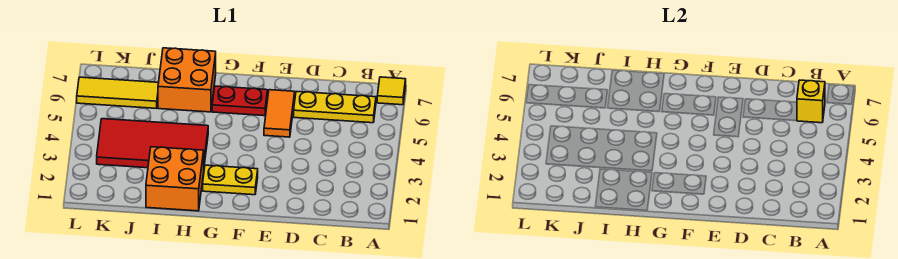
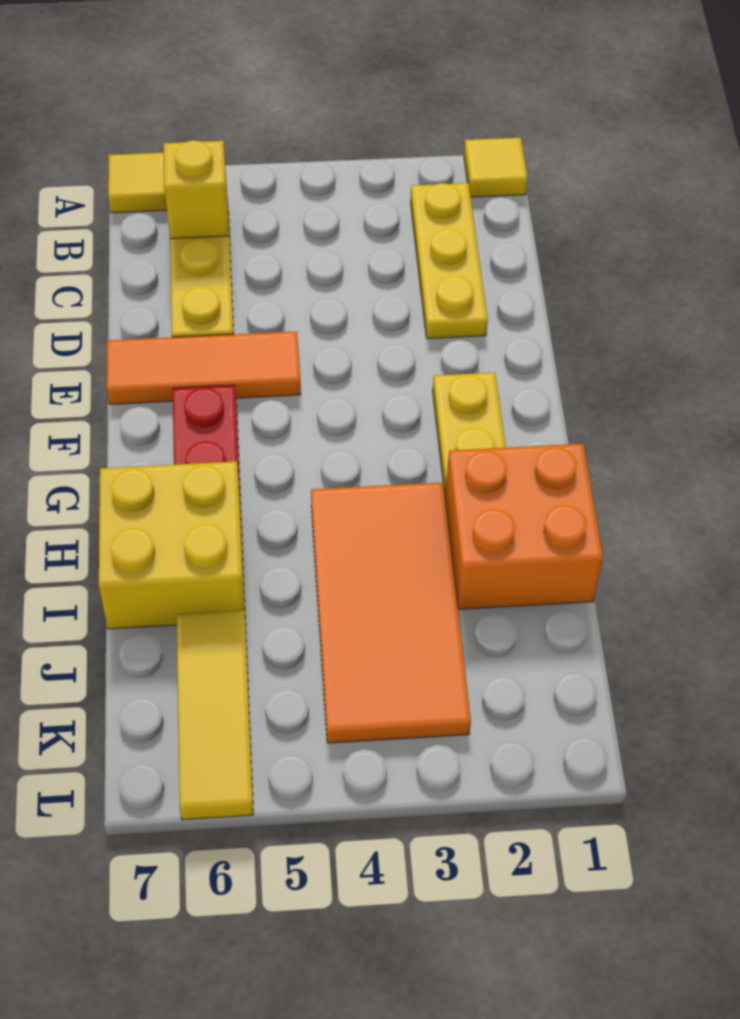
none -> yellow 1x1 tile [464,138,528,197]
none -> yellow 1x3 plate [411,183,488,339]
orange 1x2 tile [264,90,295,137] -> orange 1x3 tile [107,331,301,404]
red 2x4 tile [97,119,208,168] -> orange 2x4 tile [311,482,471,743]
orange 2x2 brick [158,48,216,112] -> yellow 2x2 brick [99,461,245,629]

